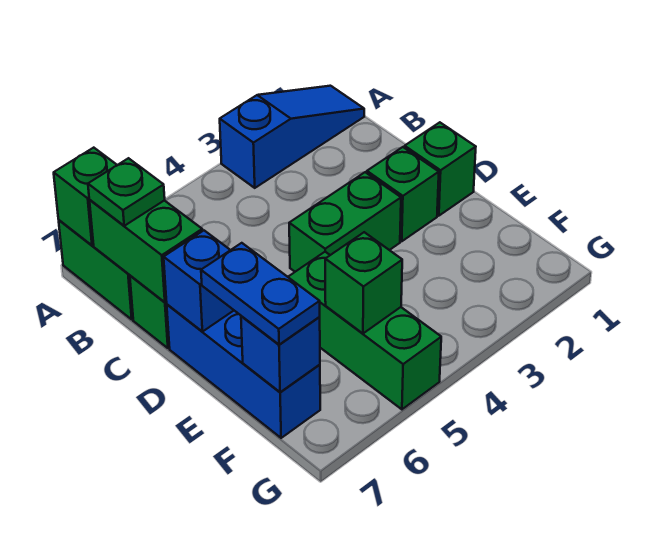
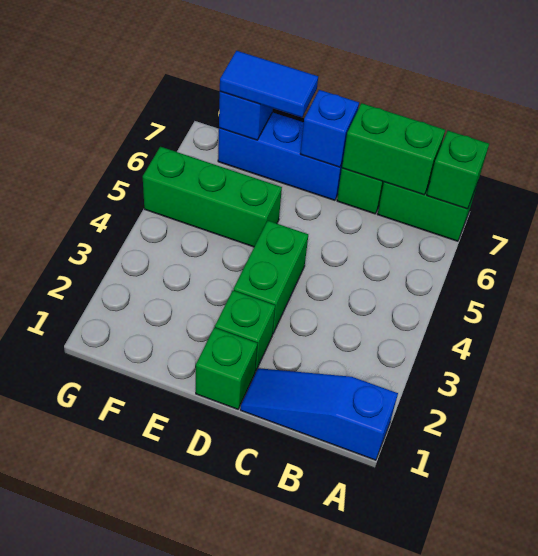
blue 1x3 slope [220,86,364,188] -> blue 1x3 slope turned to [240,368,398,460]
green 1x1 plate [88,158,165,226] -> none
blue 1x2 plate [201,243,320,345] -> blue 1x2 tile [220,51,318,117]
green 1x1 brick [325,232,402,333] -> none

